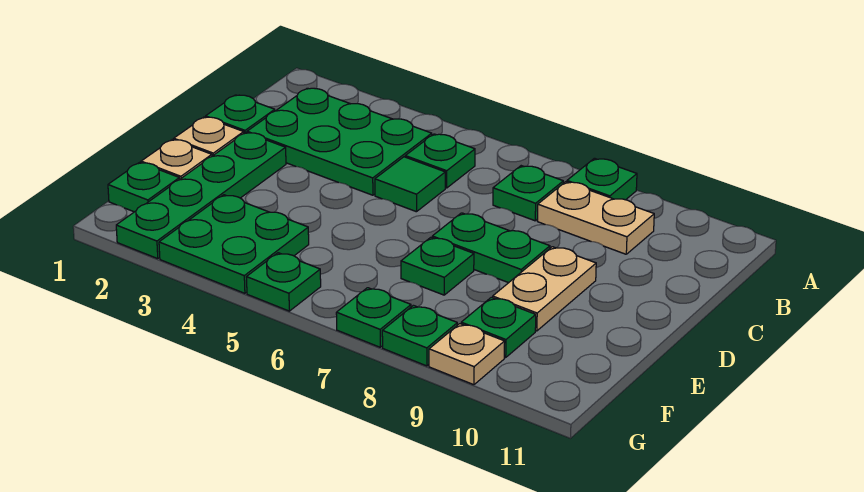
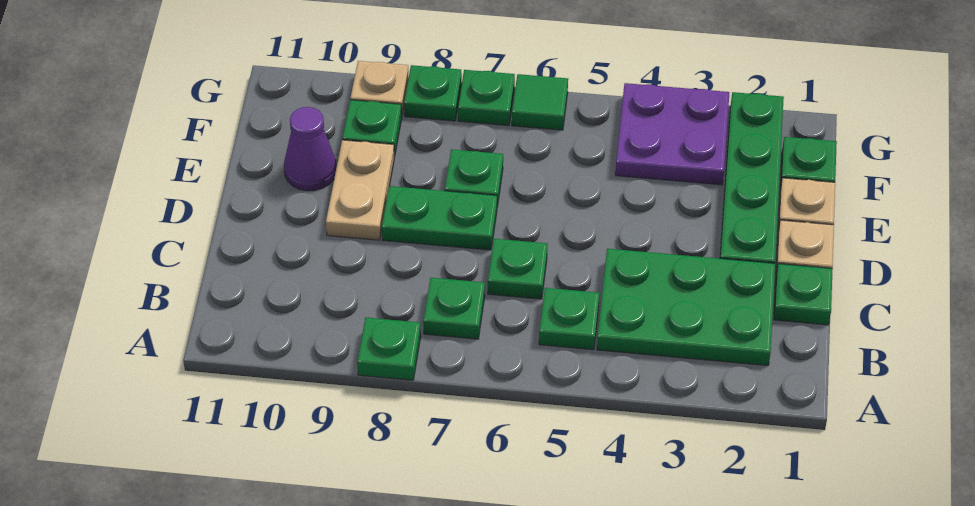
tan 1x2 plate [538,182,654,254] -> none
green 1x1 tile [375,157,445,212] -> green 1x1 tile moved to [512,74,568,130]
none -> purple 1x1 cone [284,107,336,191]
green 2x2 plate [159,195,309,293] -> purple 2x2 plate [615,83,730,185]
green 1x1 plate [247,253,321,311] -> green 1x1 plate moved to [488,239,548,299]

